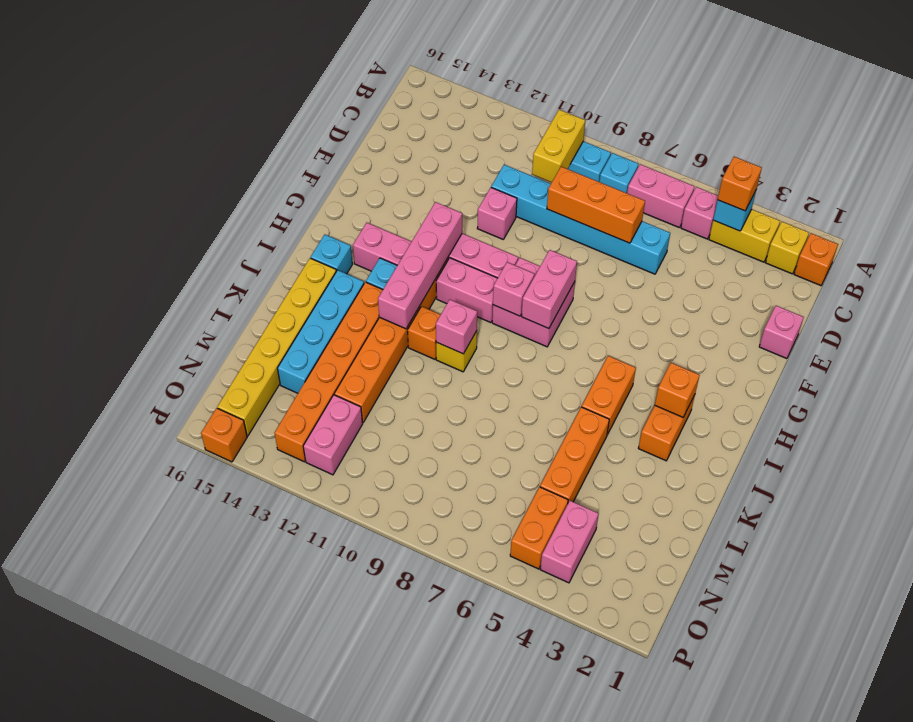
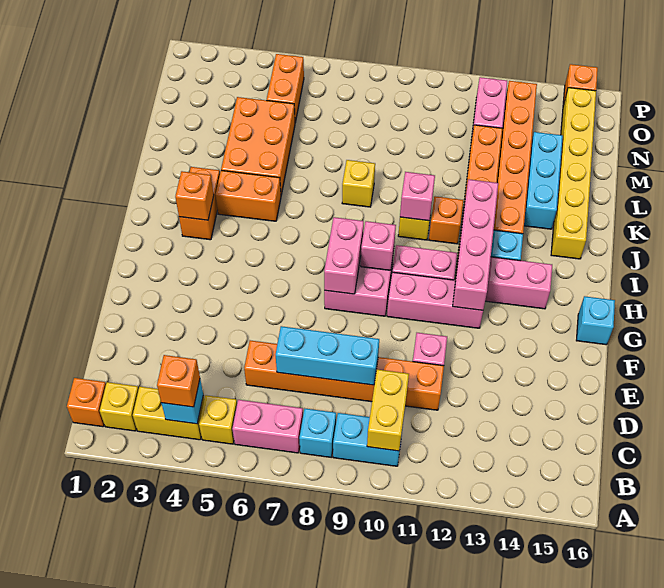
pink 1x1 brick [681,187,718,239] -> yellow 1x1 brick [199,395,237,444]
cyan 1x6 brick [491,164,670,274] -> orange 1x6 brick [244,340,444,410]
orange 1x3 brick [547,167,645,243] -> cyan 1x3 brick [276,326,379,385]
pink 1x1 brick [759,306,804,359] -> none
orange 1x2 brick [582,356,636,435] -> orange 1x2 brick turned to [216,170,281,221]
cyan 1x1 brick [311,235,352,274] -> cyan 1x1 brick moved to [576,296,615,345]
cyan 1x4 brick [277,270,364,393] -> cyan 1x3 brick [524,132,563,229]
orange 1x3 brick [540,407,609,502] -> orange 2x3 brick [221,97,295,195]
none -> yellow 1x1 brick [342,160,375,207]
pink 1x2 brick [540,501,599,583] -> none

